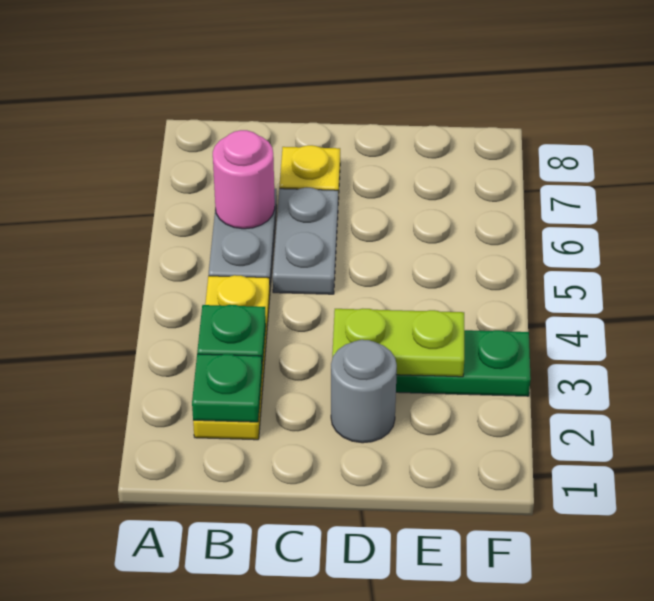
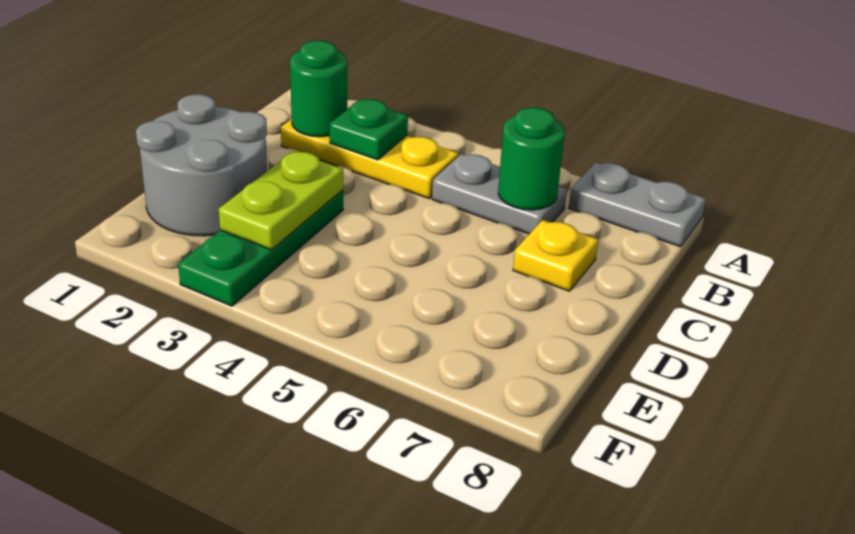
green 1x1 plate [192,354,262,422] -> green 1x1 round brick [290,41,347,137]
pink 1x1 round brick [213,130,275,229] -> green 1x1 round brick [498,108,565,210]
grey 1x2 plate [273,188,338,294] -> grey 1x2 plate moved to [569,162,706,247]
grey 1x1 round brick [331,340,397,443] -> grey 2x2 round brick [136,94,267,236]

